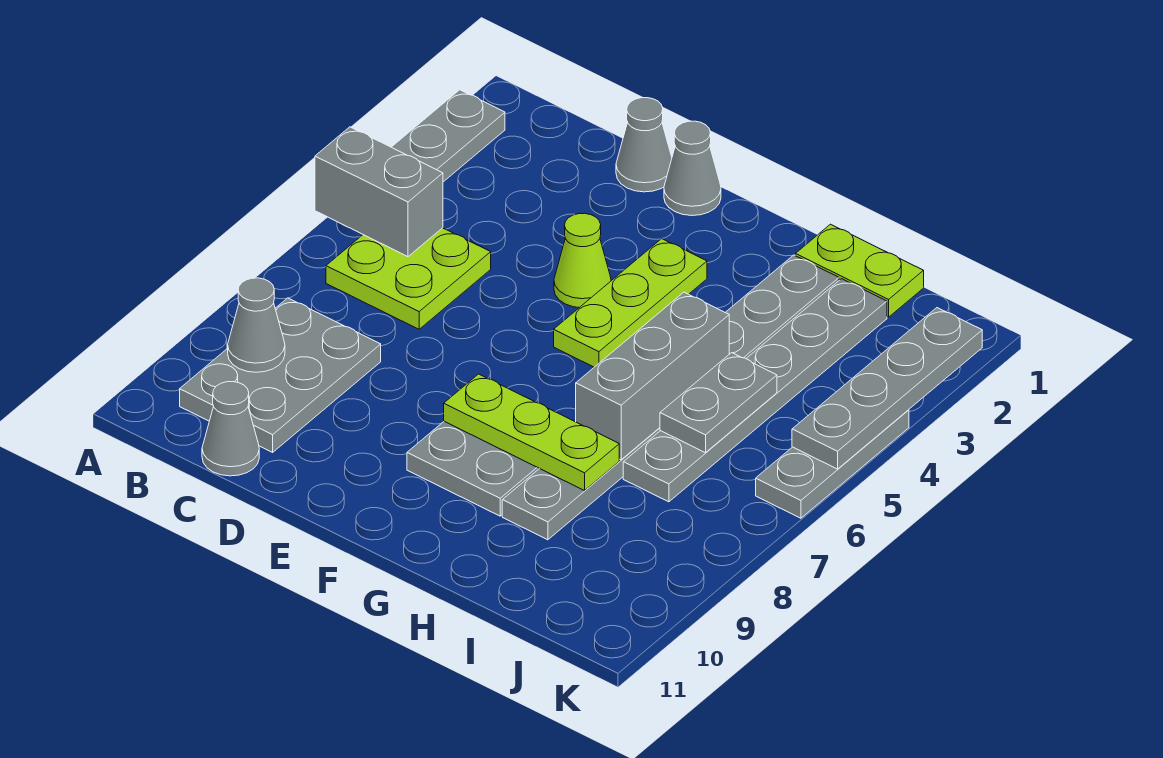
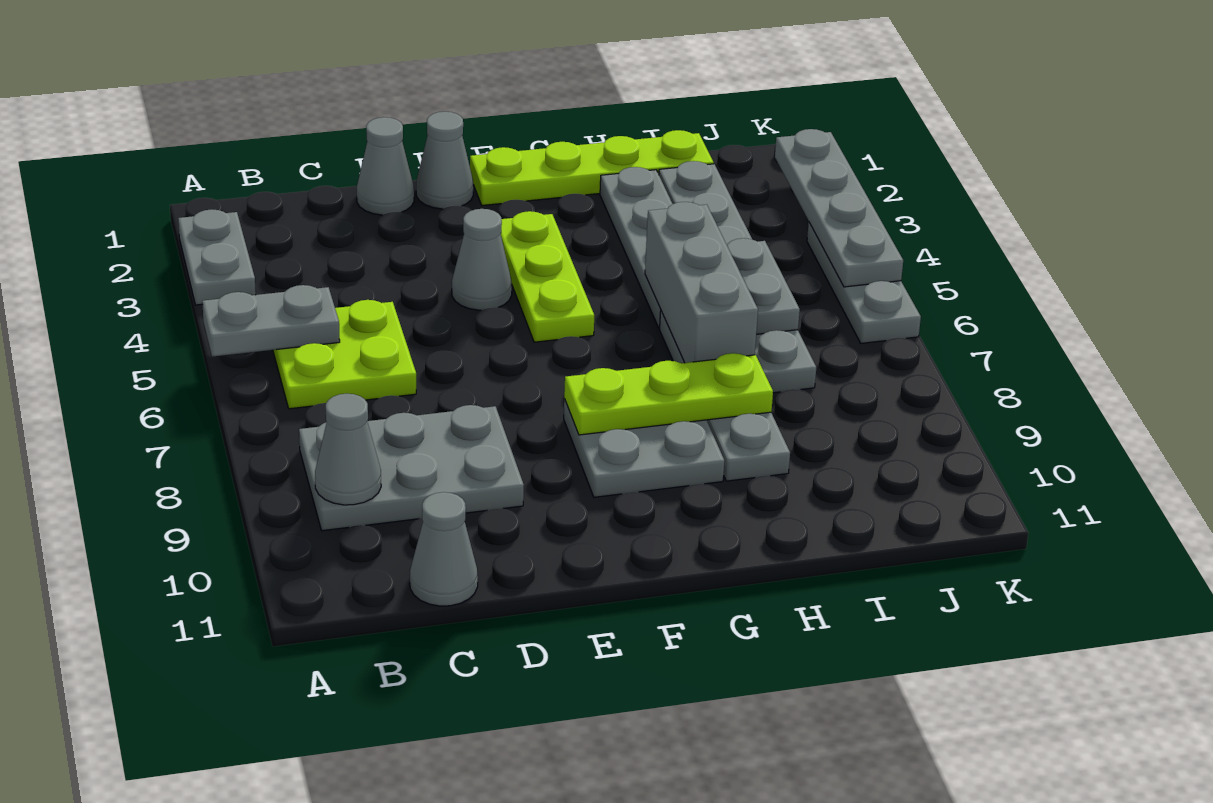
grey 1x2 brick [315,127,443,257] -> grey 1x2 plate [202,285,340,357]
grey 2x3 plate [180,298,381,452] -> grey 2x3 plate turned to [299,405,524,531]
lime 1x1 cone [554,213,611,308] -> grey 1x1 cone [452,209,512,310]
lime 1x2 plate [795,224,924,317] -> lime 1x4 plate [470,130,714,206]

